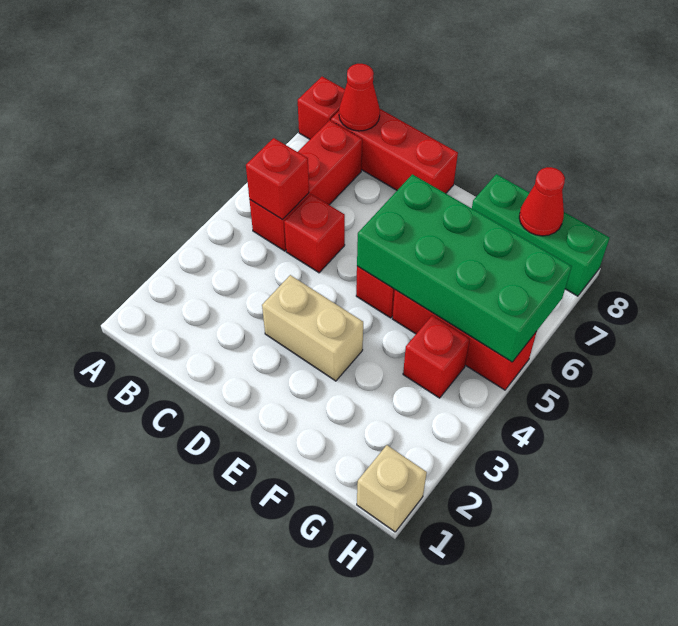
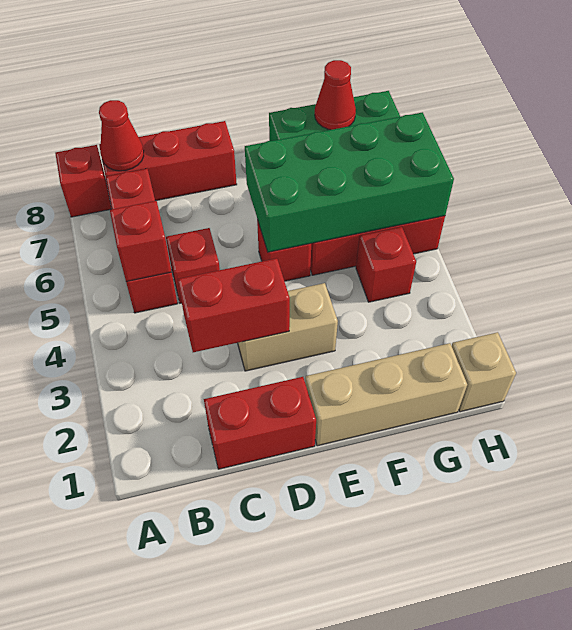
none -> red 1x2 brick [204,377,316,469]
none -> red 1x2 brick [178,258,290,352]
none -> tan 1x3 brick [305,343,467,446]

